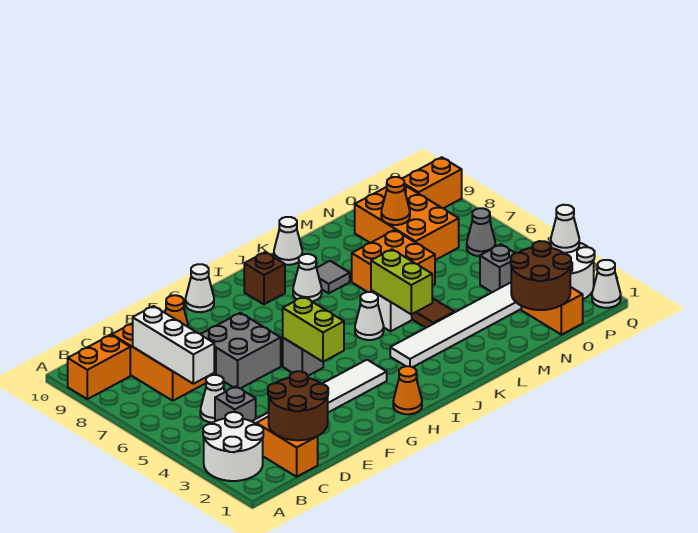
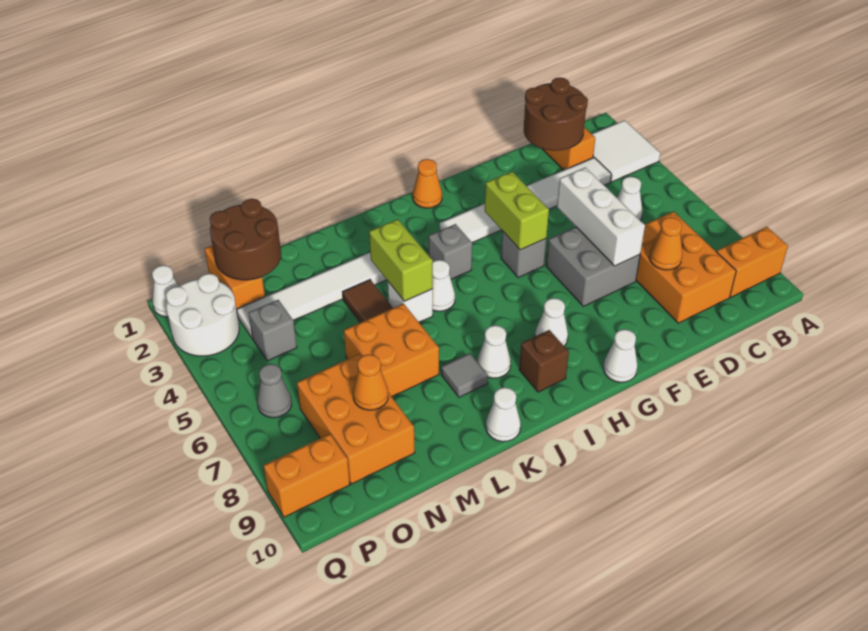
white 2x2 round brick [203,412,263,481] -> white 2x2 tile [592,120,660,182]
grey 1x1 brick [215,387,256,421] -> grey 1x1 brick moved to [429,224,472,279]
white 1x3 brick [133,306,214,384] -> white 1x3 brick moved to [557,167,645,266]
white 1x1 cone [551,205,579,253] -> white 1x1 cone moved to [535,298,568,346]

